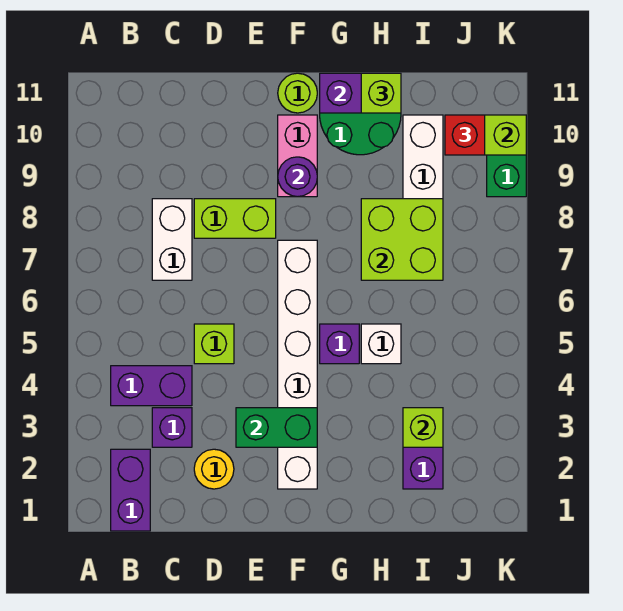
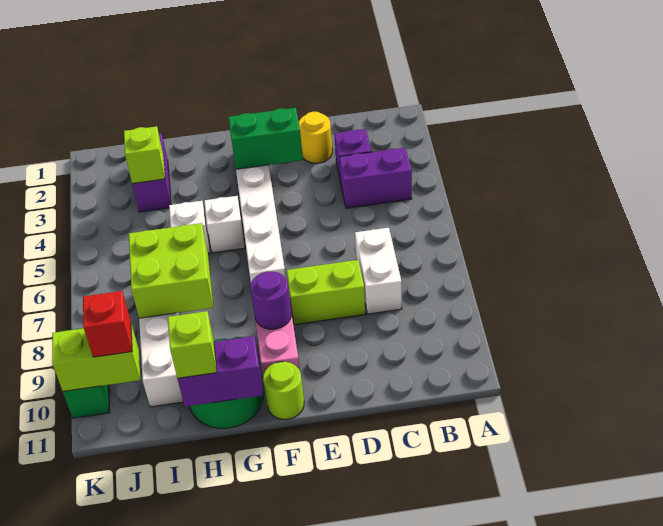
purple 1x2 brick [111,449,150,531] -> none
lime 1x1 brick [194,324,234,364] -> none
purple 1x1 brick [320,324,359,364] -> white 1x1 brick [204,196,245,253]

